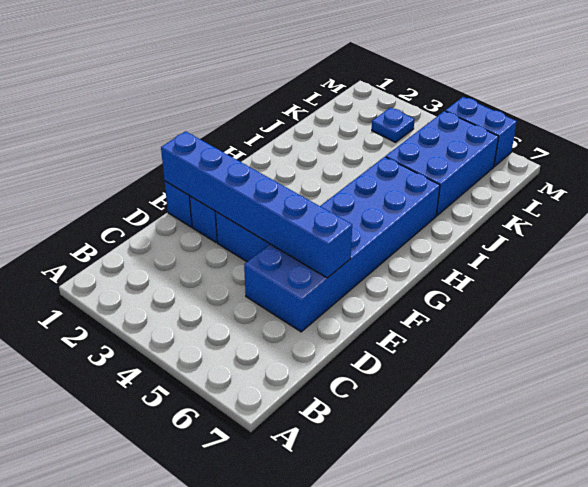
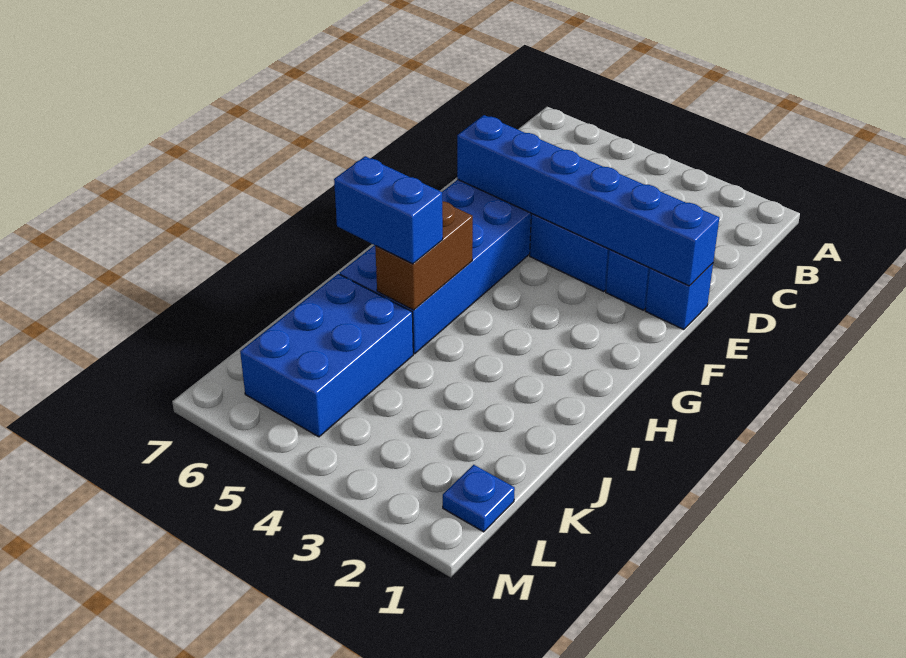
none -> brown 1x2 brick [375,201,473,310]
blue 1x1 plate [372,108,415,142] -> blue 1x1 plate moved to [443,465,515,532]
blue 1x2 brick [445,97,517,167] -> blue 1x2 brick moved to [334,156,443,264]

